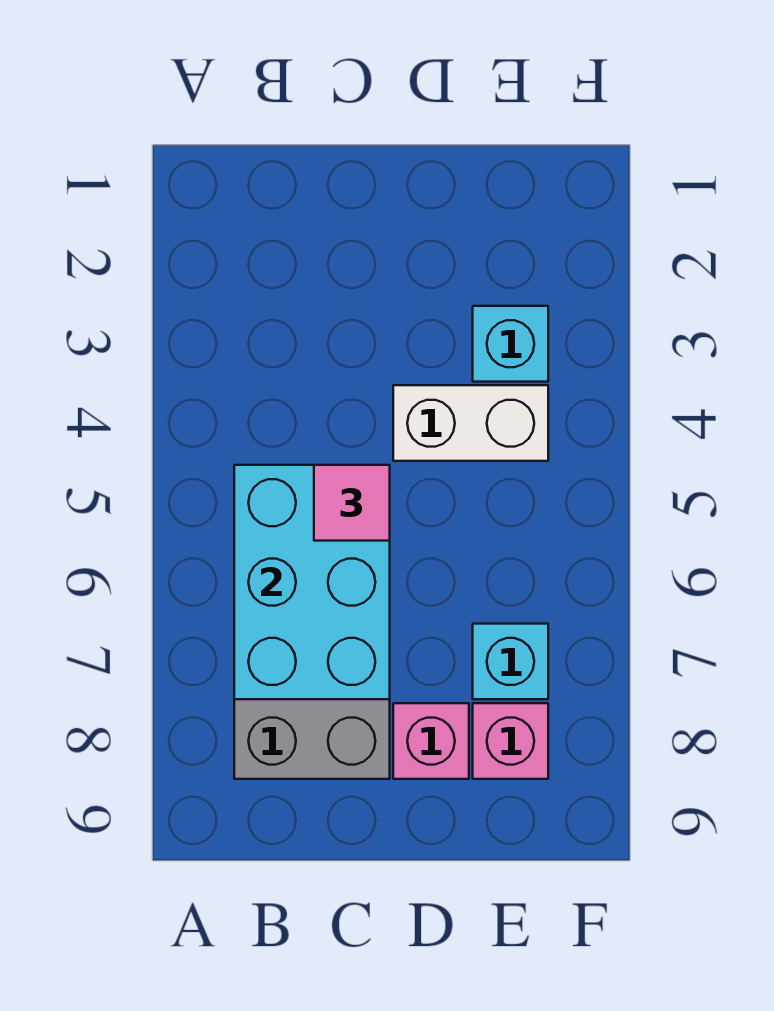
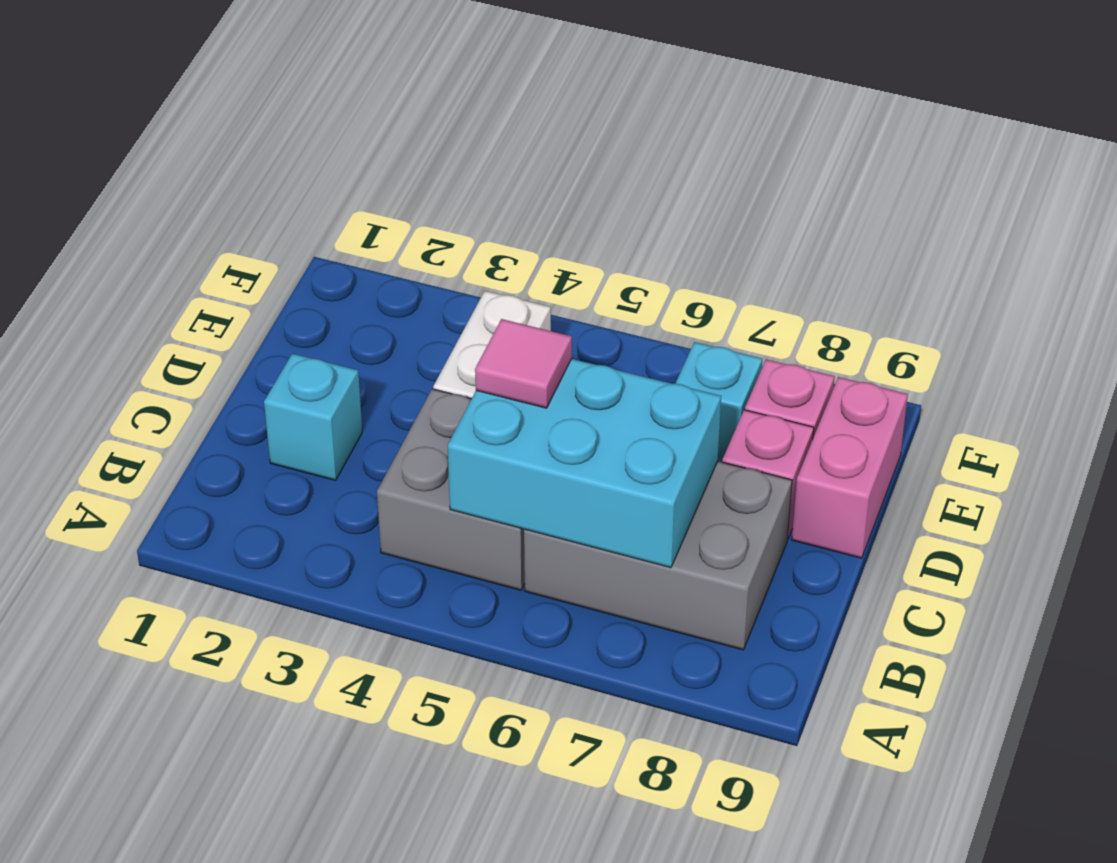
none -> grey 2x2 brick [377,389,525,590]
none -> pink 1x2 brick [792,377,908,558]
cyan 1x1 brick [473,306,548,382] -> cyan 1x1 brick moved to [264,354,362,480]

